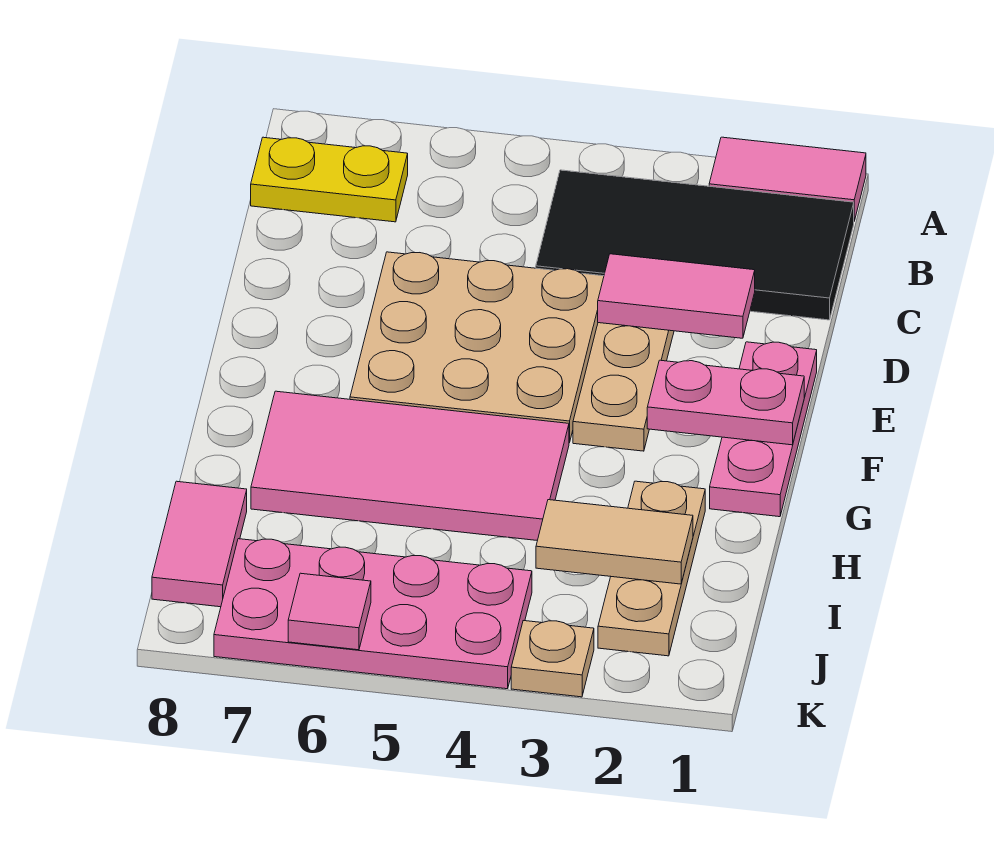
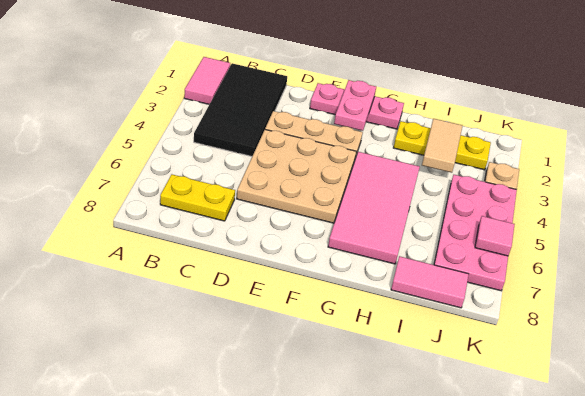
yellow 1x2 plate [251,137,408,222] -> yellow 1x2 plate turned to [160,175,235,221]
pink 1x2 tile [598,254,755,338] -> none
tan 1x3 plate [598,481,705,656] -> yellow 1x3 plate [393,121,491,170]

